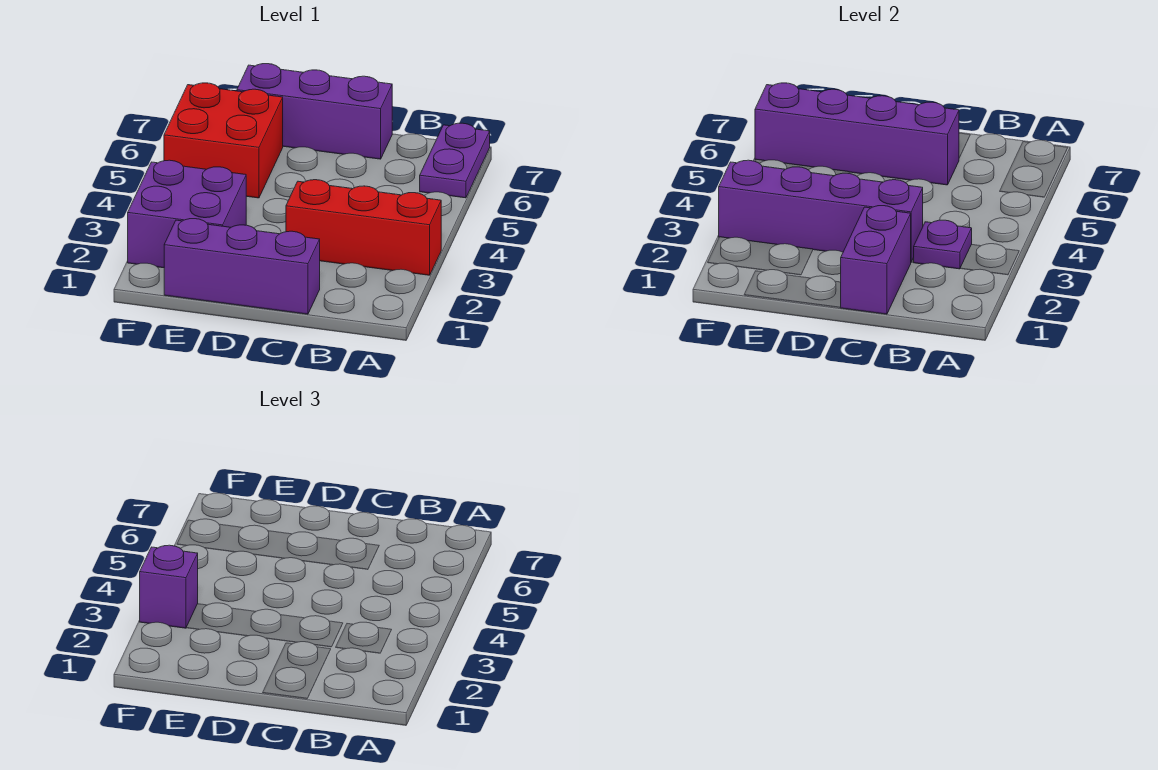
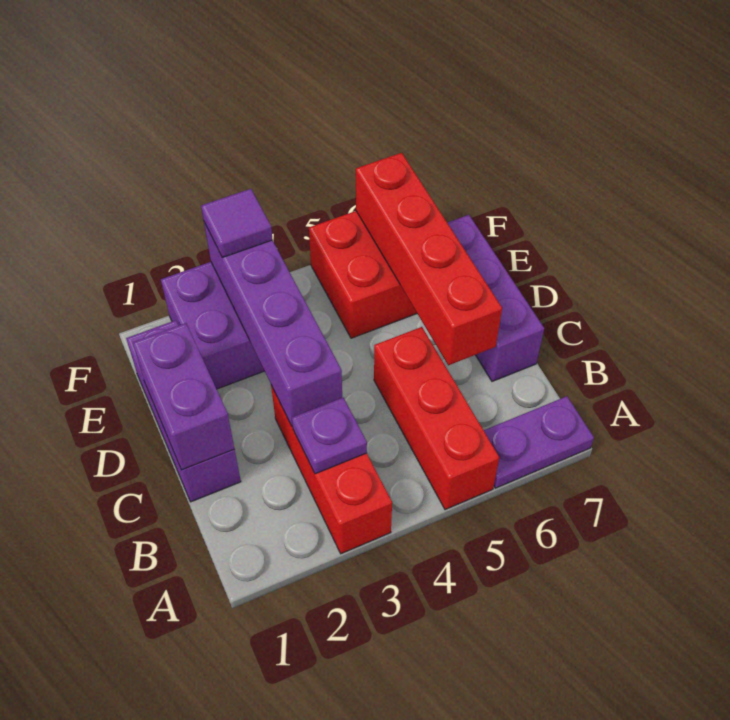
none -> red 1x3 brick [374,327,499,510]
purple 1x2 brick [840,206,911,314] -> purple 1x2 brick turned to [133,323,234,470]
purple 1x4 brick [755,83,959,185] -> red 1x4 brick [356,153,502,365]
purple 1x1 brick [140,545,198,628] -> purple 1x1 tile [201,189,273,258]

